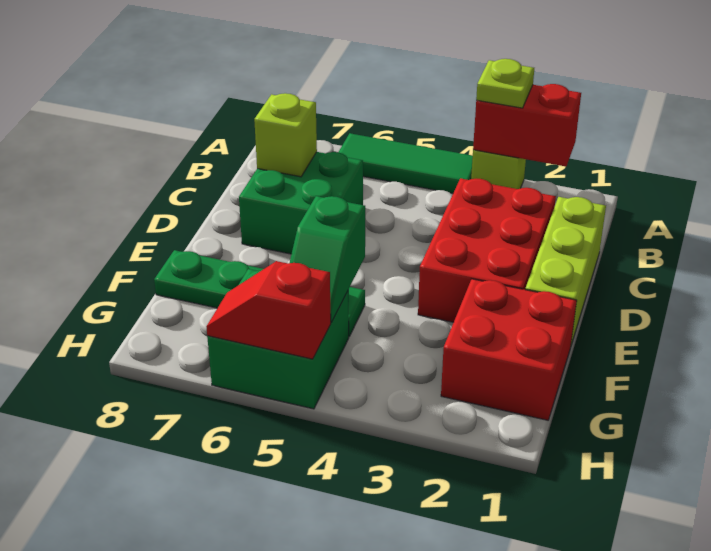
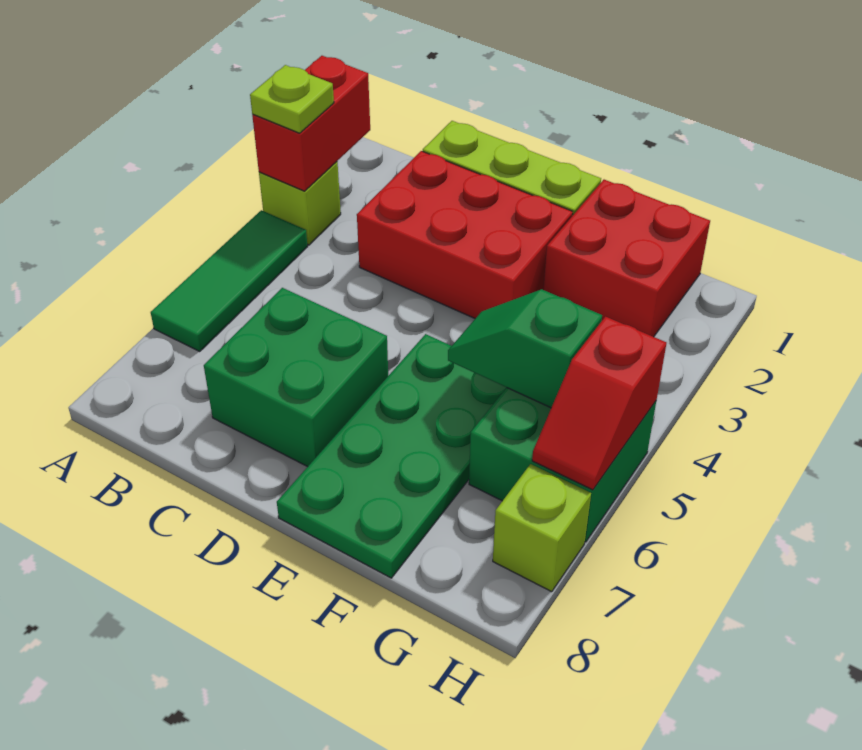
lime 1x1 brick [254,93,317,177] -> lime 1x1 brick moved to [493,464,591,592]
green 1x4 plate [154,250,365,336] -> green 2x4 plate [277,334,506,578]
green 1x2 slope [290,196,365,322] -> green 1x2 slope turned to [448,289,602,408]

